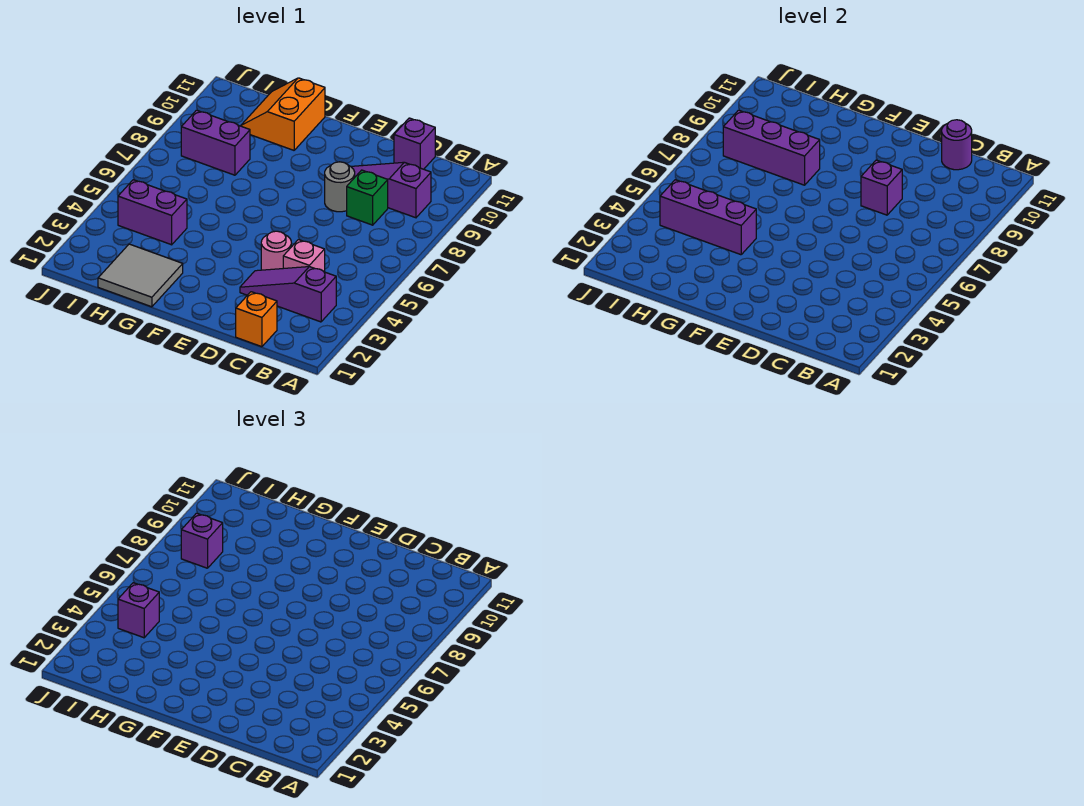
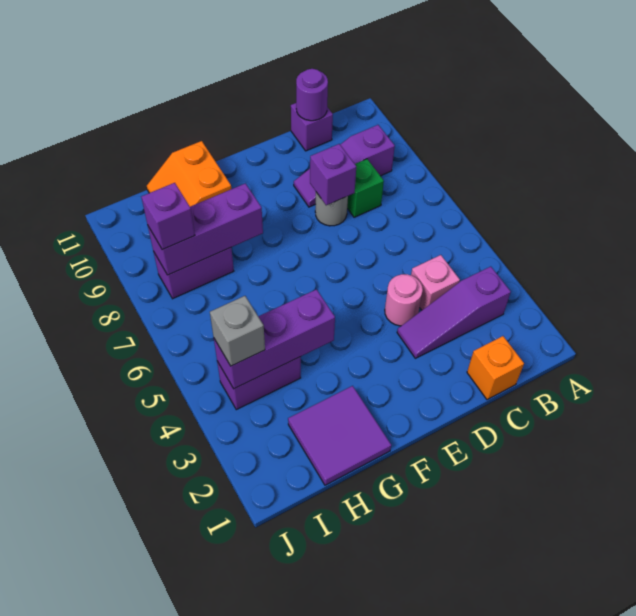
grey 2x2 tile [98,244,183,307] -> purple 2x2 tile [288,386,391,485]
purple 1x1 brick [118,583,159,638] -> grey 1x1 brick [210,296,265,366]

